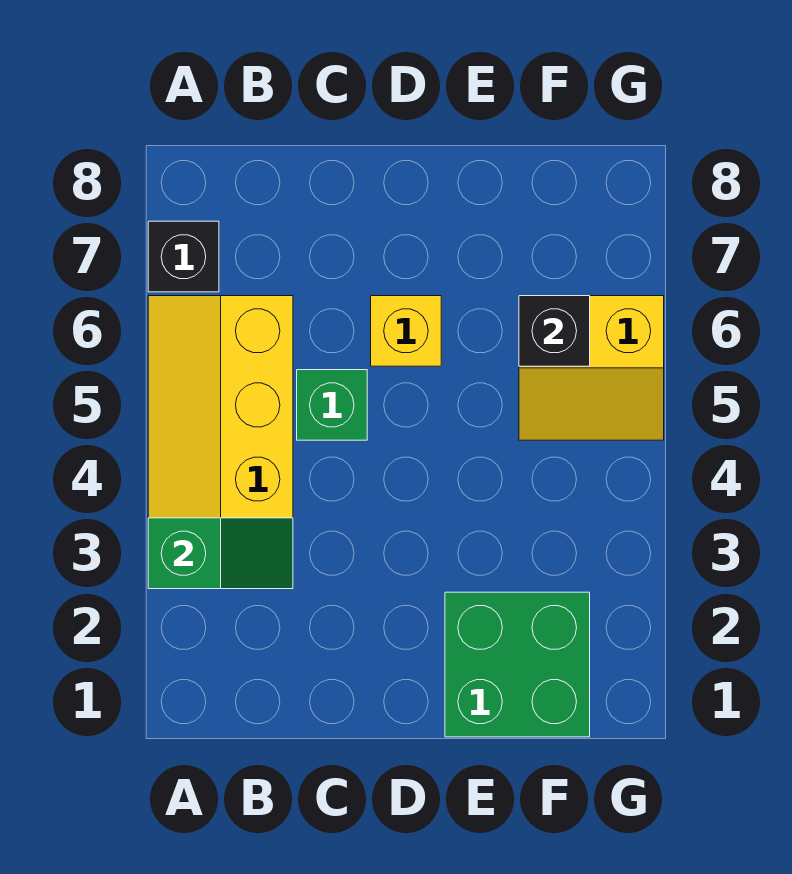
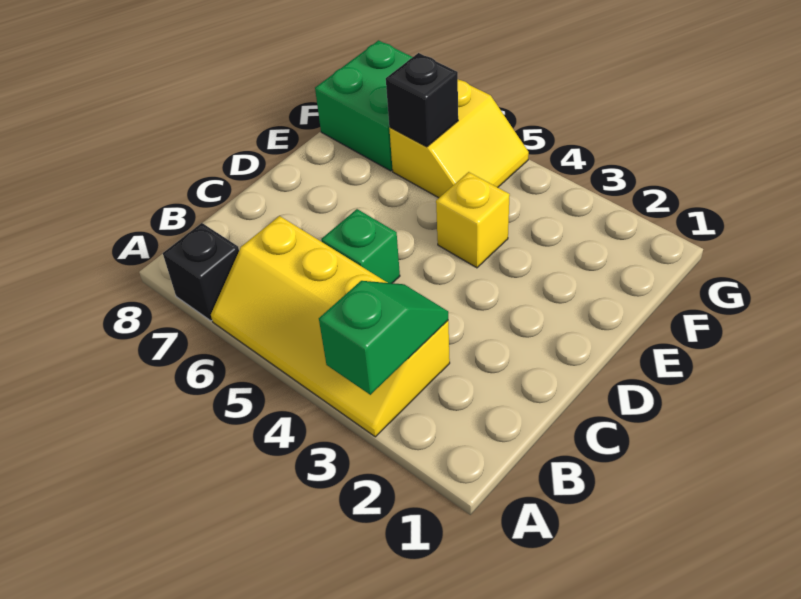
yellow 1x1 brick [371,296,441,366] -> yellow 1x1 brick moved to [436,172,510,268]
green 2x2 brick [445,592,590,737] -> green 2x2 brick moved to [315,40,413,171]

